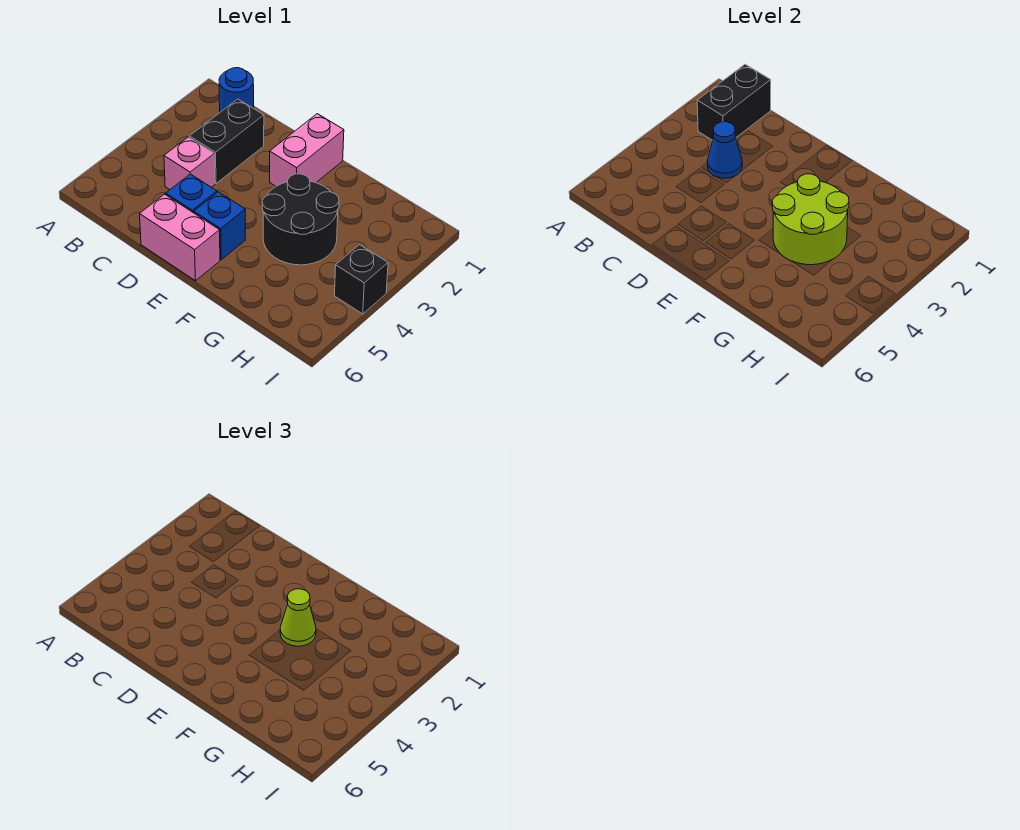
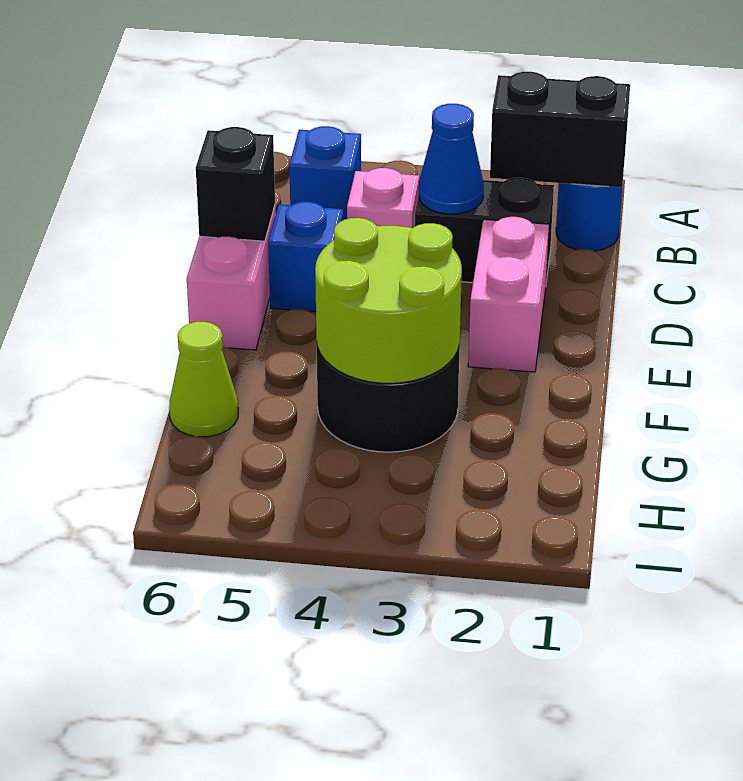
pink 1x2 brick [270,114,344,186] -> pink 1x2 brick turned to [468,217,549,372]
blue 1x1 brick [194,192,245,260] -> blue 1x1 brick moved to [289,126,361,220]
lime 1x1 cone [280,589,316,646] -> lime 1x1 cone moved to [169,322,238,437]
black 1x1 brick [335,245,388,314] -> black 1x1 brick moved to [196,127,275,241]

